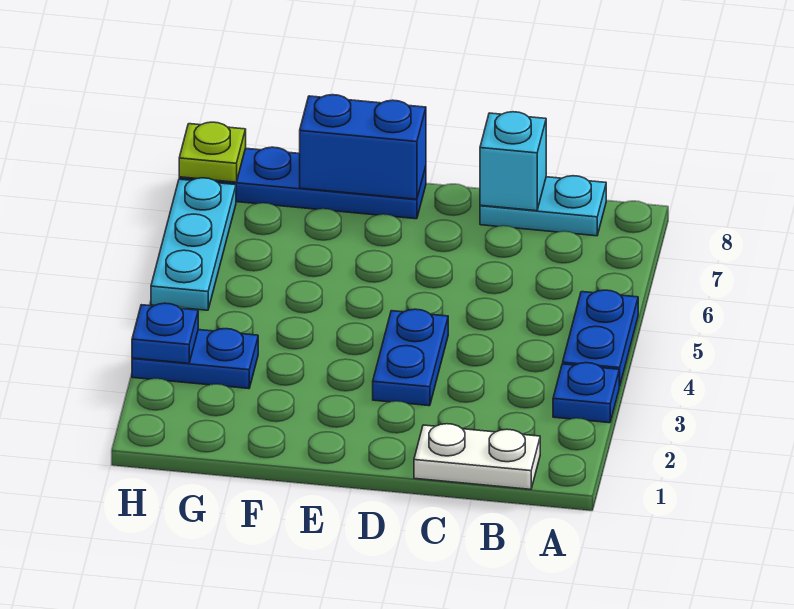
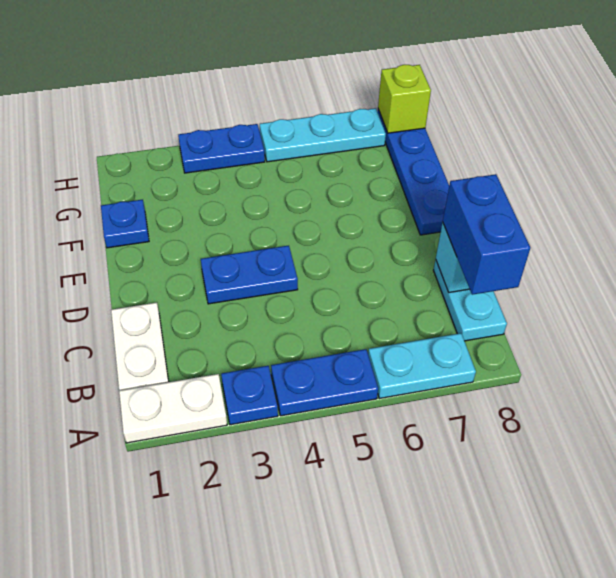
none -> white 1x2 plate [119,374,227,443]
none -> cyan 1x2 plate [368,333,476,399]
blue 1x2 brick [300,95,426,199] -> blue 1x2 brick moved to [443,174,530,295]
blue 1x2 plate [132,329,258,389] -> blue 1x2 plate turned to [178,124,265,173]
blue 1x1 plate [132,303,198,363] -> blue 1x1 plate moved to [101,200,149,248]
lime 1x1 plate [179,122,246,182] -> lime 1x1 brick [378,65,431,133]

